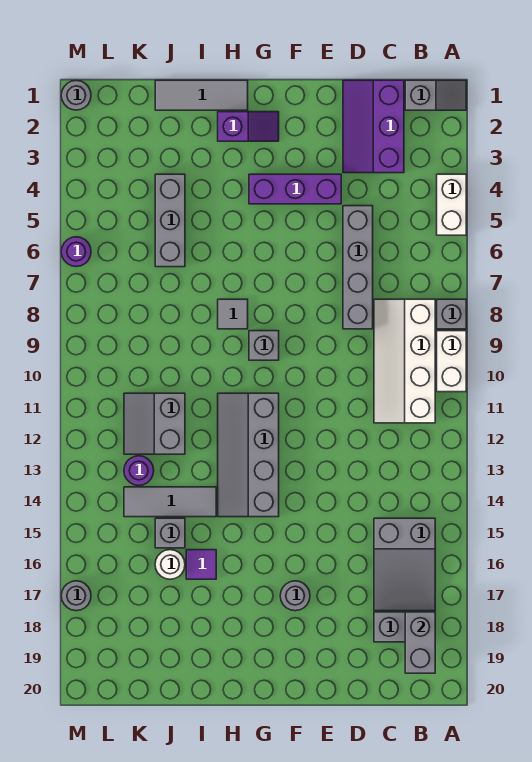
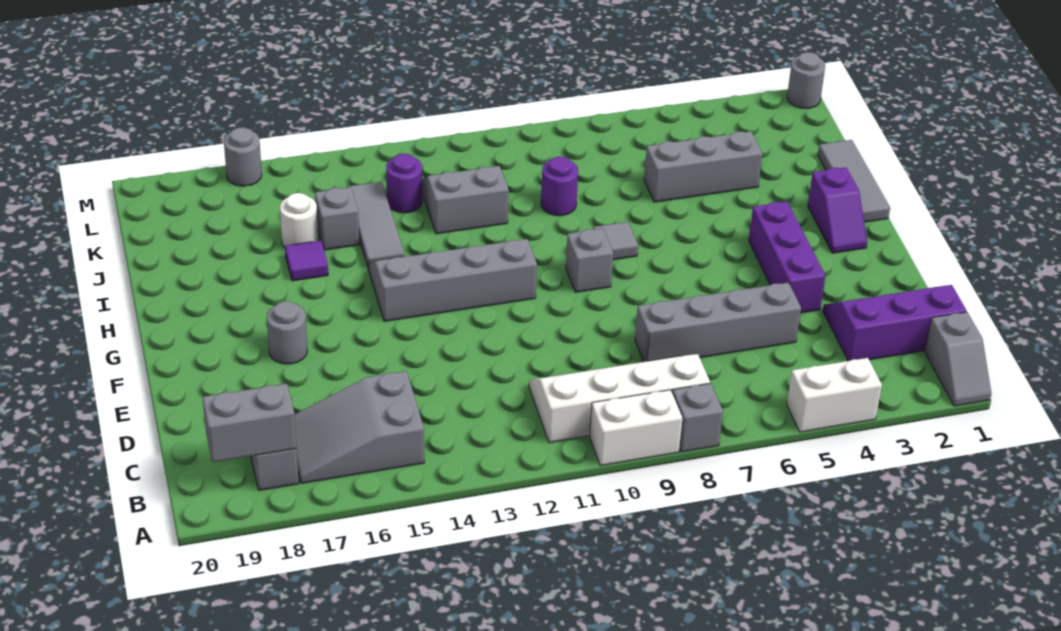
purple 1x1 round brick [61,237,91,267] -> purple 1x1 round brick moved to [541,157,578,216]

